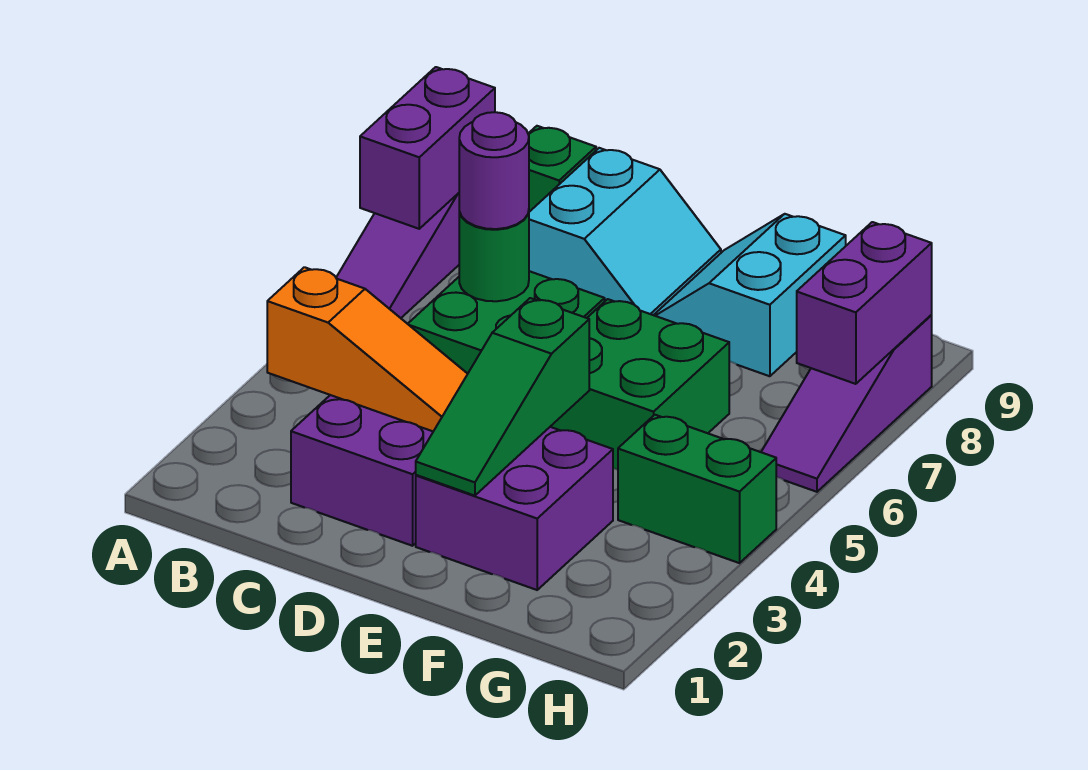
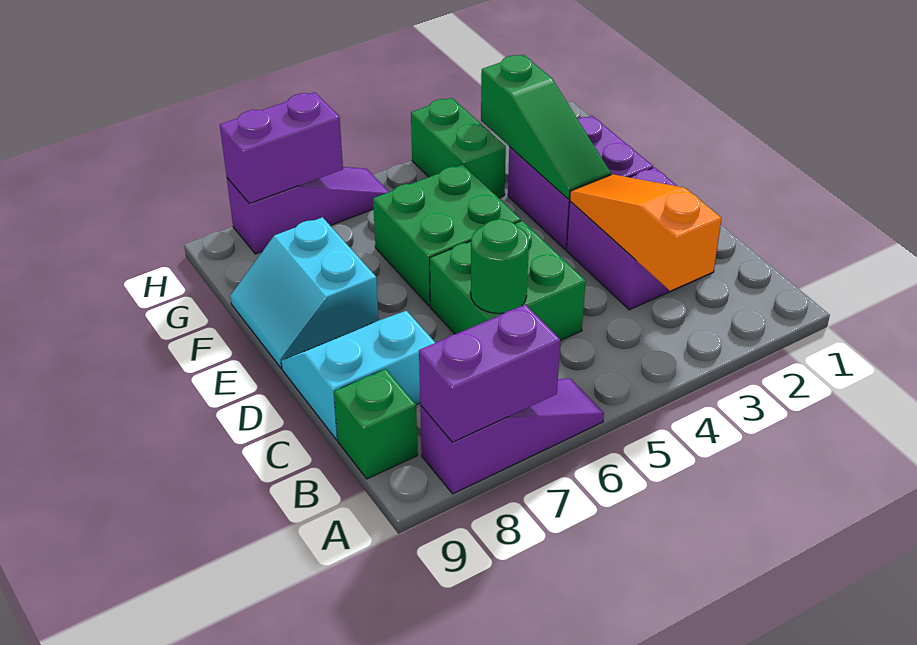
purple 1x1 round brick [459,112,529,229] -> none
green 1x3 slope [416,298,589,496] -> green 1x3 slope turned to [481,55,611,199]
cyan 2x2 slope [654,214,846,376] -> cyan 2x2 slope turned to [230,217,379,368]

